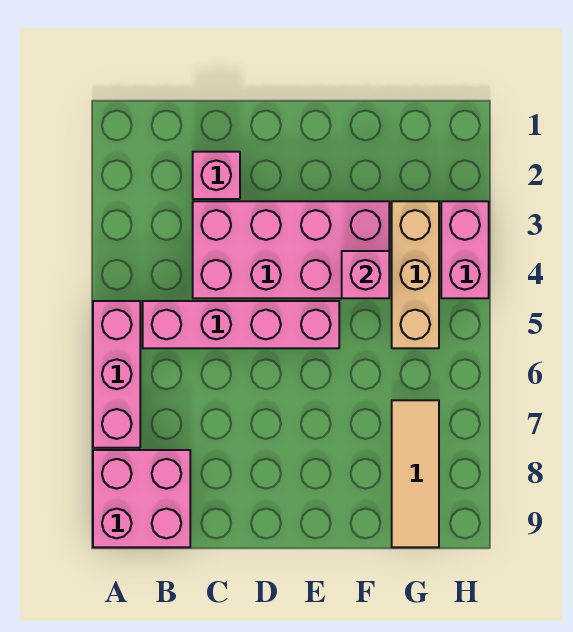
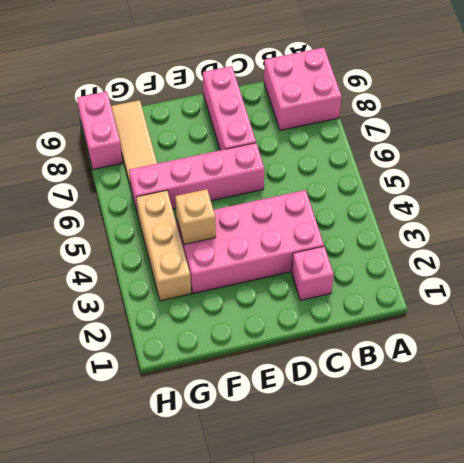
pink 1x3 brick [93,301,140,448] -> pink 1x3 brick moved to [203,66,256,150]
pink 1x4 brick [143,301,339,348] -> pink 1x4 brick moved to [129,143,264,214]
pink 1x1 brick [342,251,389,298] -> tan 1x1 brick [175,189,216,244]
pink 1x2 brick [441,201,489,298] -> pink 1x2 brick moved to [77,91,123,170]

